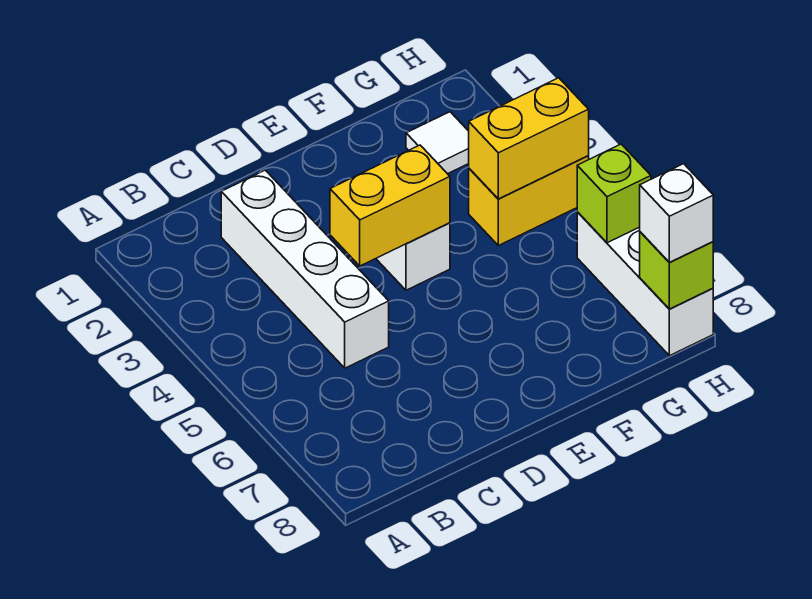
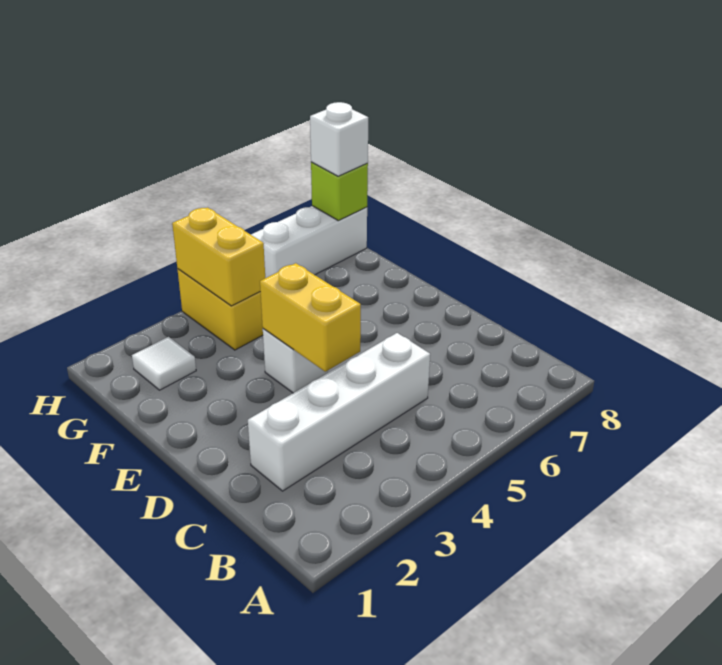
lime 1x1 brick [577,144,651,243] -> none

